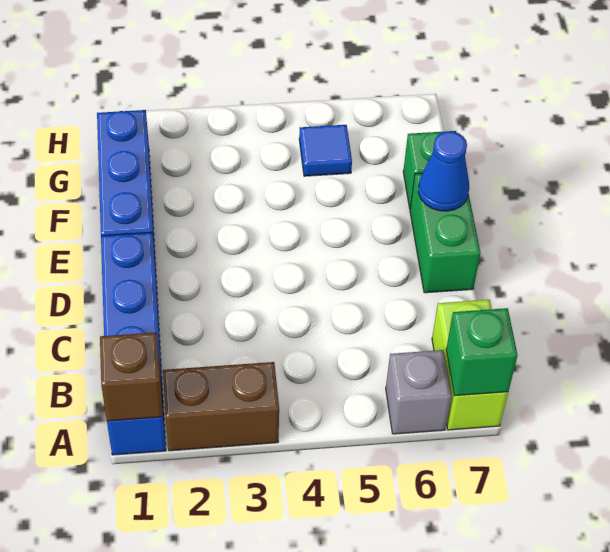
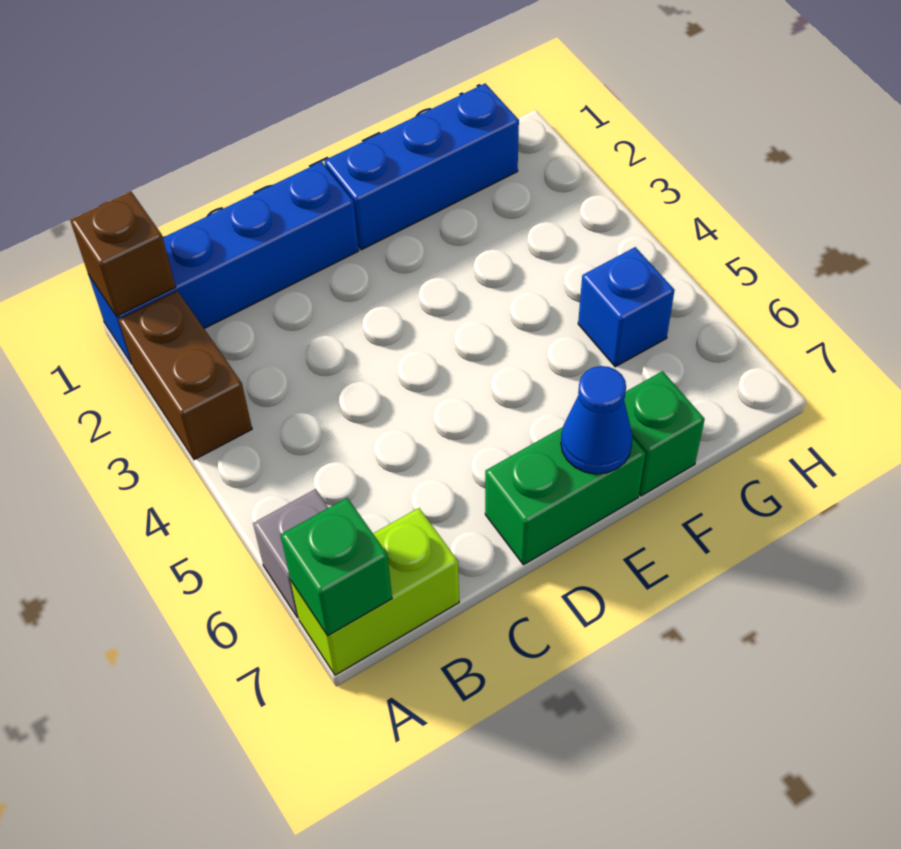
blue 1x1 tile [299,125,352,176] -> blue 1x1 brick [578,247,675,367]

